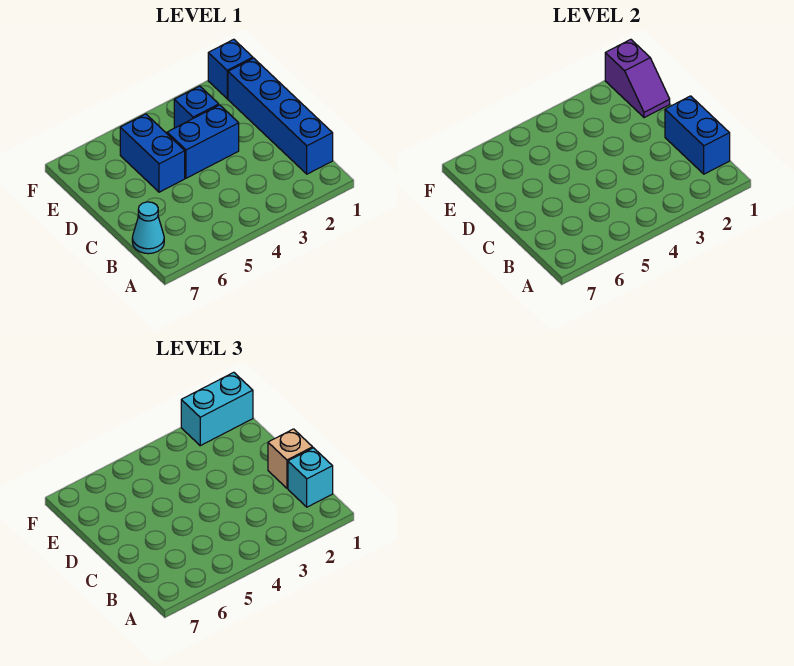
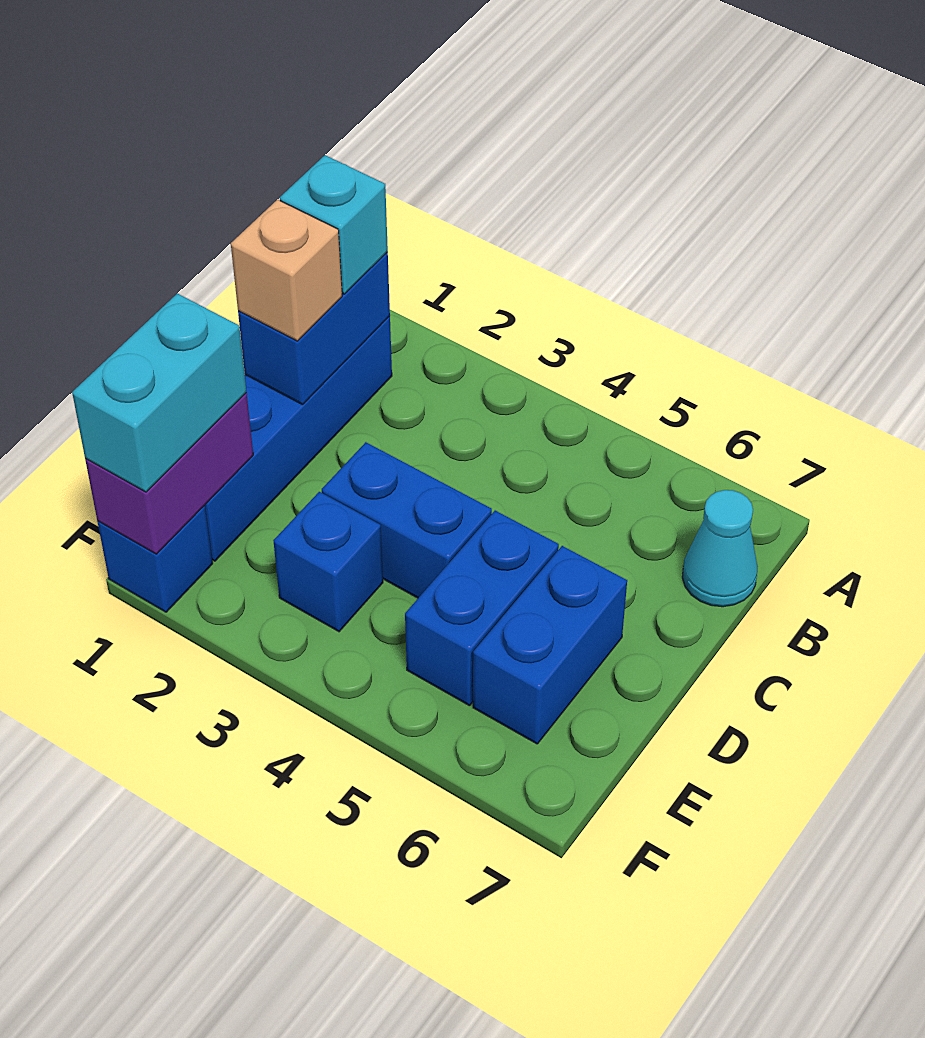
none -> blue 1x2 brick [473,546,627,744]
purple 1x2 slope [605,39,670,118] -> purple 1x2 brick [85,393,253,554]
cyan 1x2 brick [181,372,253,446] -> cyan 1x2 brick turned to [72,293,246,492]

